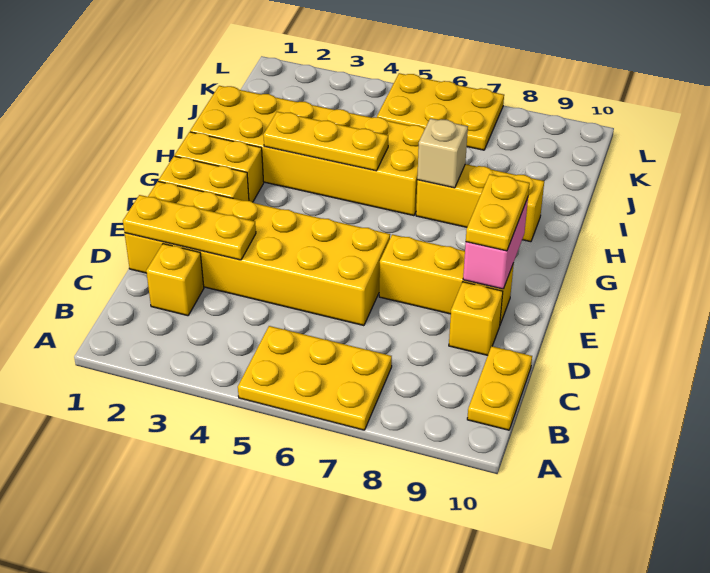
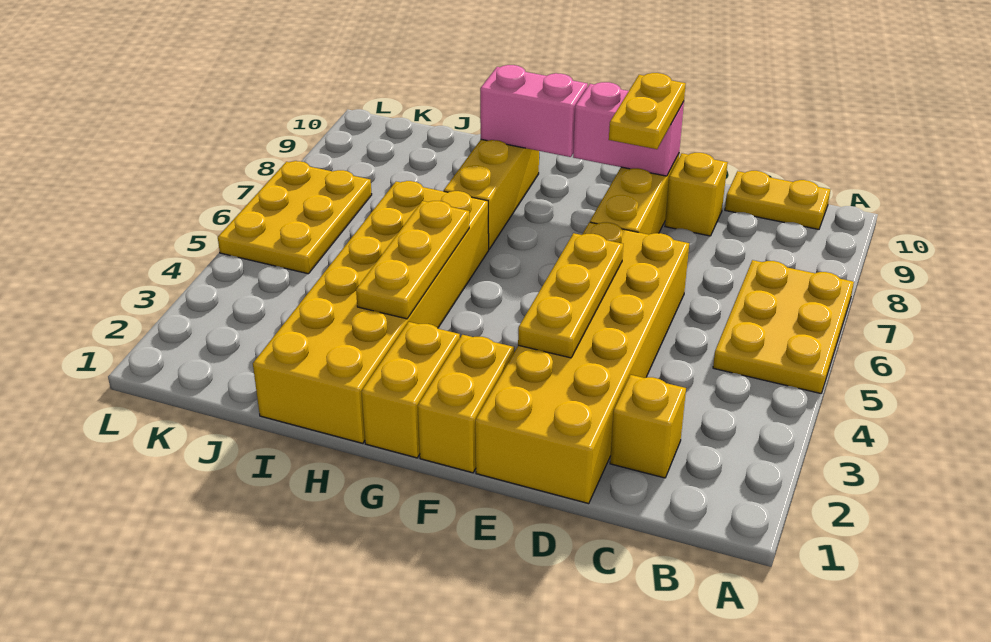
yellow 1x3 plate [123,195,256,260] -> yellow 1x3 plate moved to [518,233,623,358]
yellow 1x2 plate [466,174,530,251] -> yellow 1x2 plate turned to [609,73,686,149]
none -> pink 1x2 brick [480,65,588,157]
tan 1x1 brick [417,118,468,188] -> none

